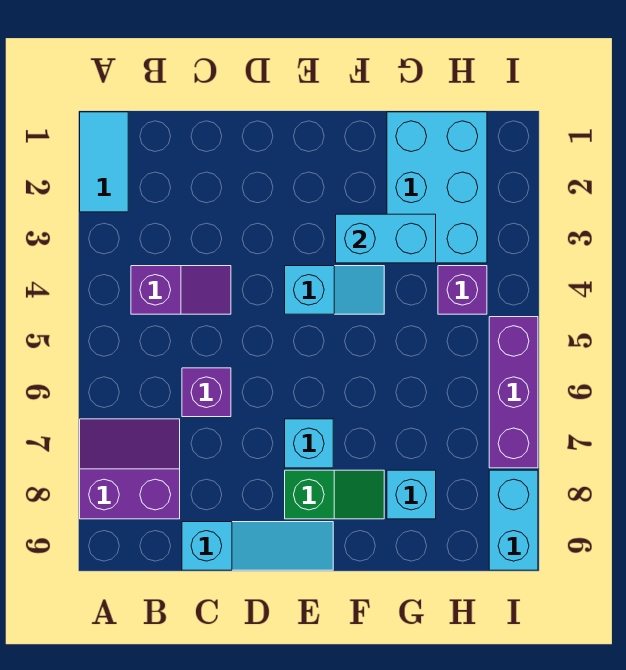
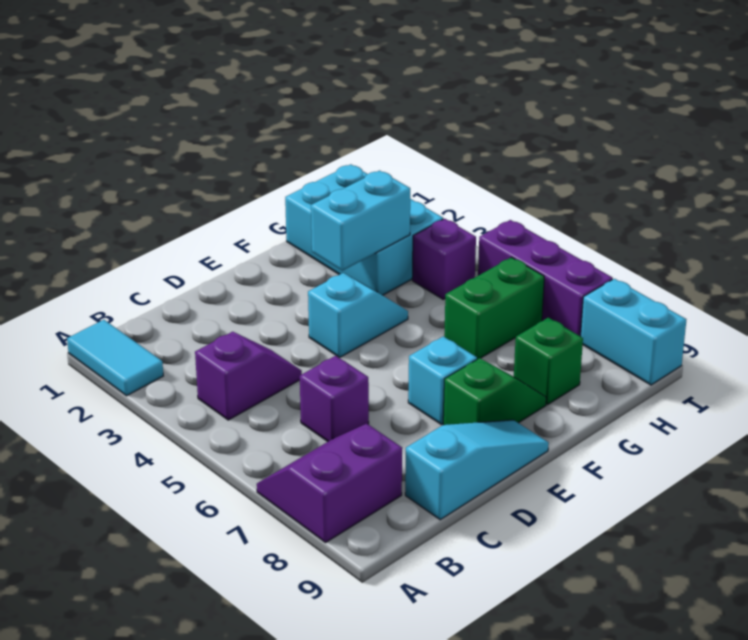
none -> green 1x2 brick [444,257,544,359]
cyan 1x1 brick [387,470,436,519] -> green 1x1 brick [514,318,583,405]

